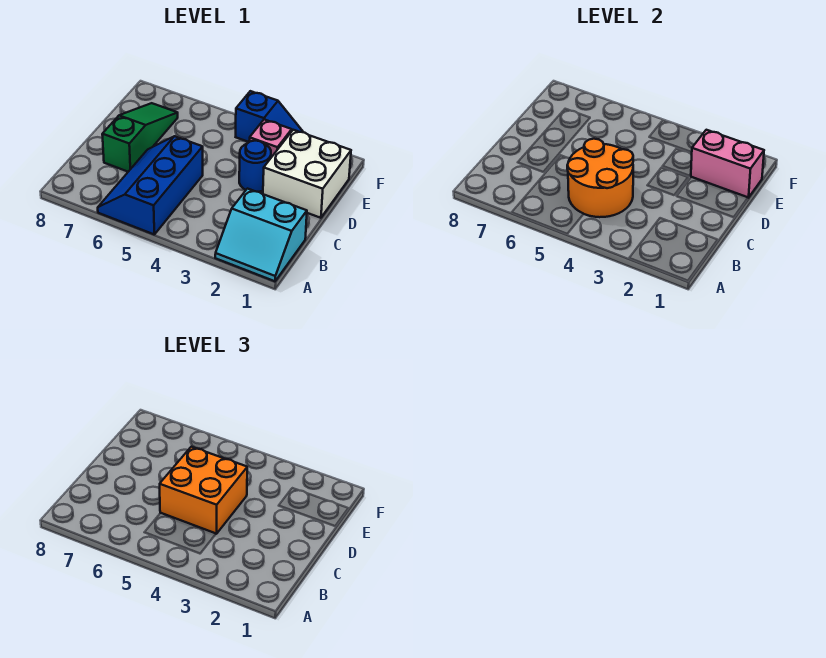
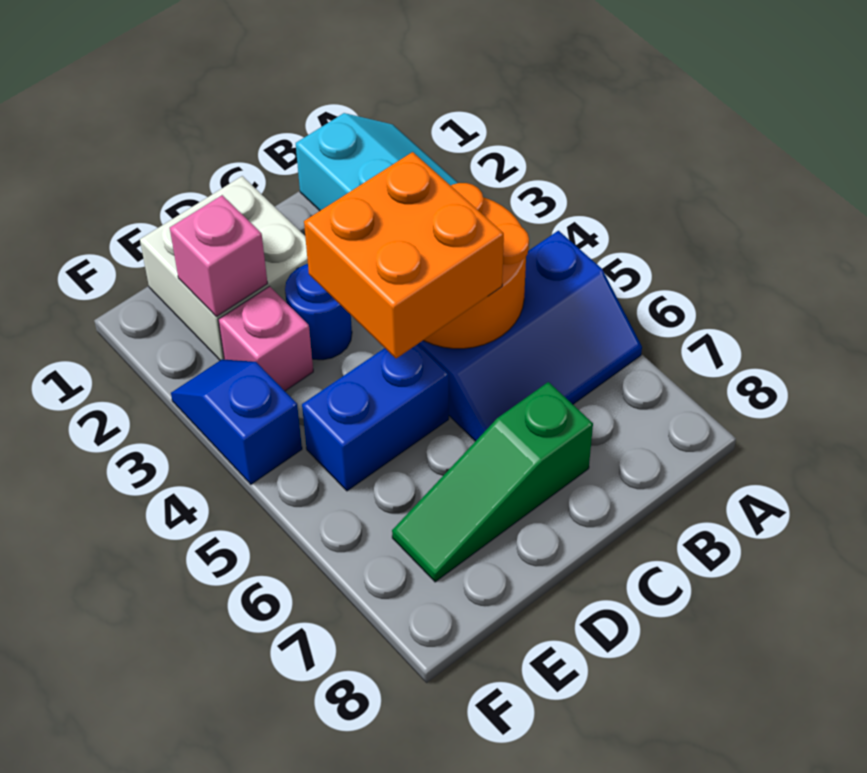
none -> blue 1x2 brick [302,344,449,491]
pink 1x2 brick [691,130,764,198] -> pink 1x1 brick [170,195,268,317]

